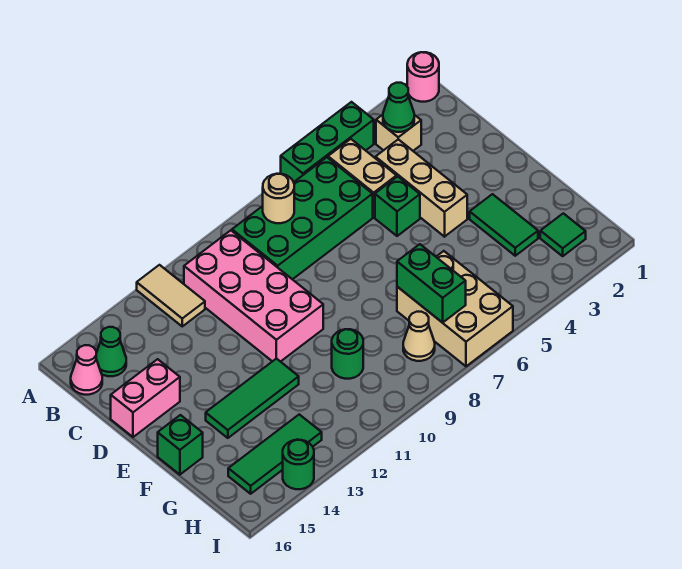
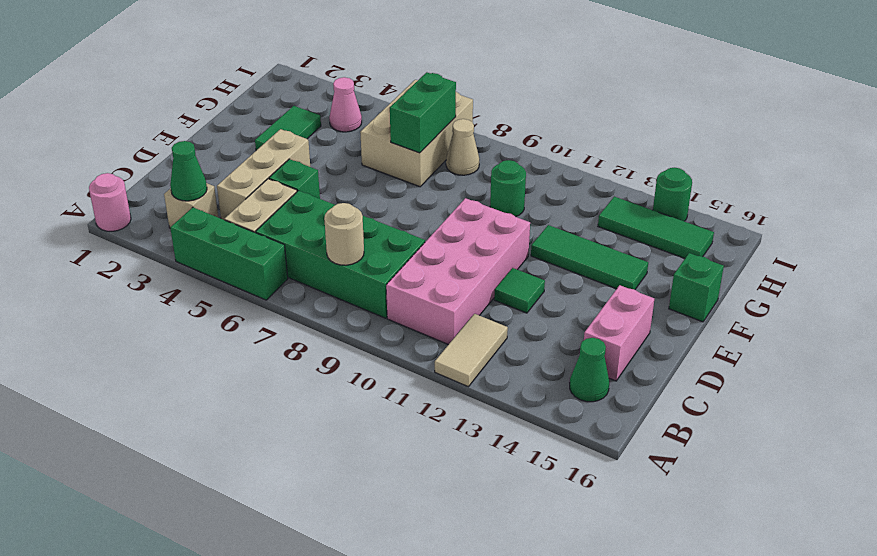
pink 1x1 cone [71,345,102,395] -> pink 1x1 cone moved to [329,77,362,132]
pink 1x2 brick [111,359,180,437] -> pink 1x2 brick turned to [584,285,654,381]
green 1x1 tile [540,213,586,256] -> green 1x1 tile moved to [494,268,545,313]

